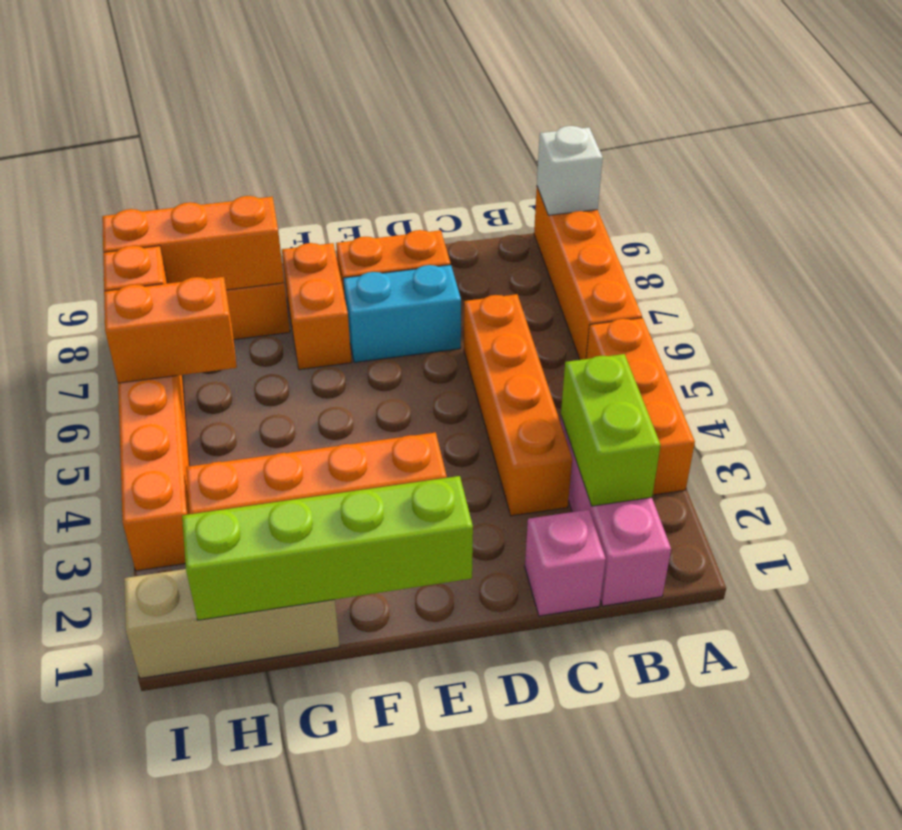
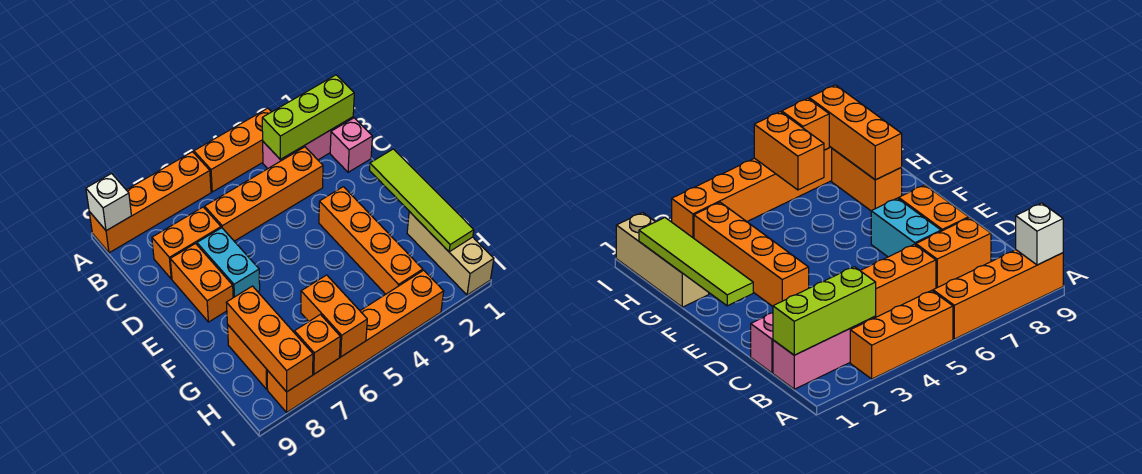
lime 1x2 brick [561,354,661,506] -> lime 1x3 brick [262,75,354,160]
lime 1x4 brick [182,476,473,620] -> lime 1x4 tile [369,149,474,252]
orange 1x2 brick [282,243,351,370] -> orange 1x2 brick moved to [152,207,221,279]

